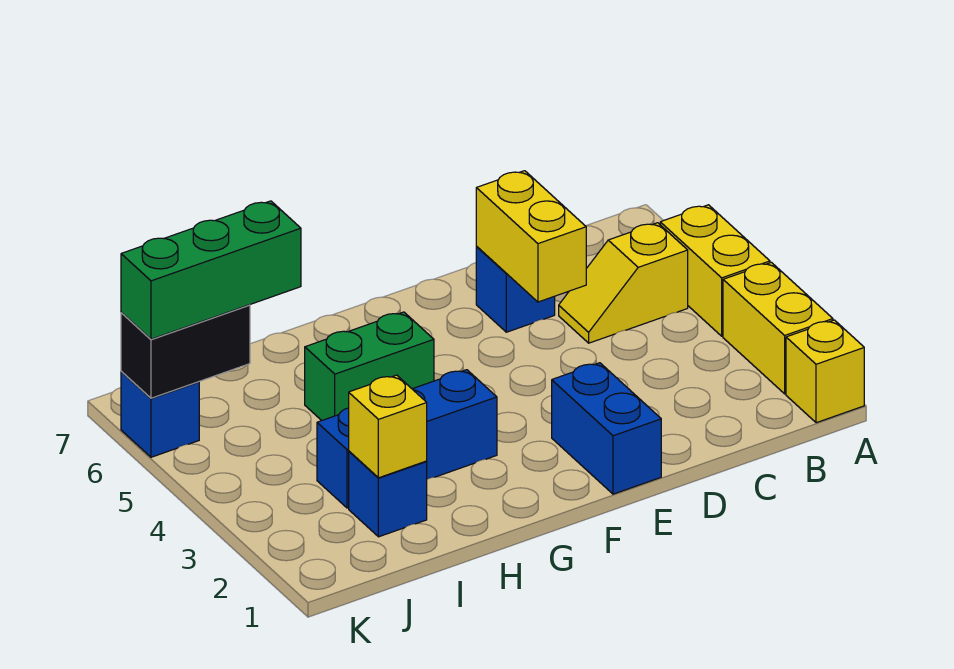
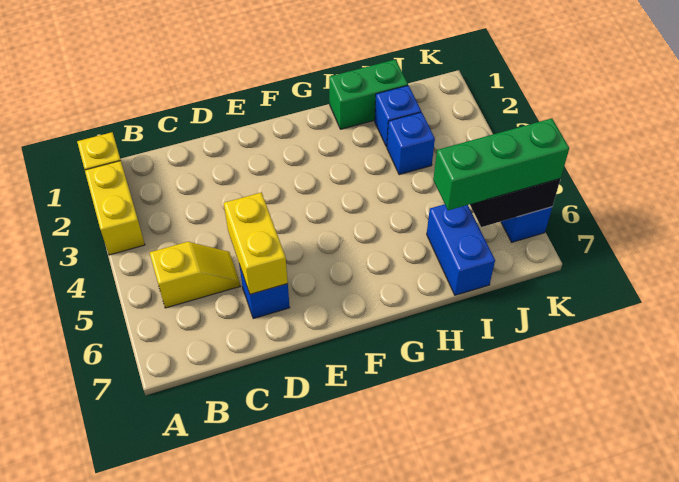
yellow 1x2 brick [660,205,770,336] -> none
blue 1x2 brick [552,363,661,494] -> blue 1x2 brick moved to [427,204,495,295]
blue 1x3 brick [317,370,497,508] -> blue 1x1 brick [387,112,435,175]
green 1x2 brick [305,312,434,421] -> green 1x2 brick moved to [329,60,408,129]
yellow 1x1 brick [349,375,427,478] -> none

